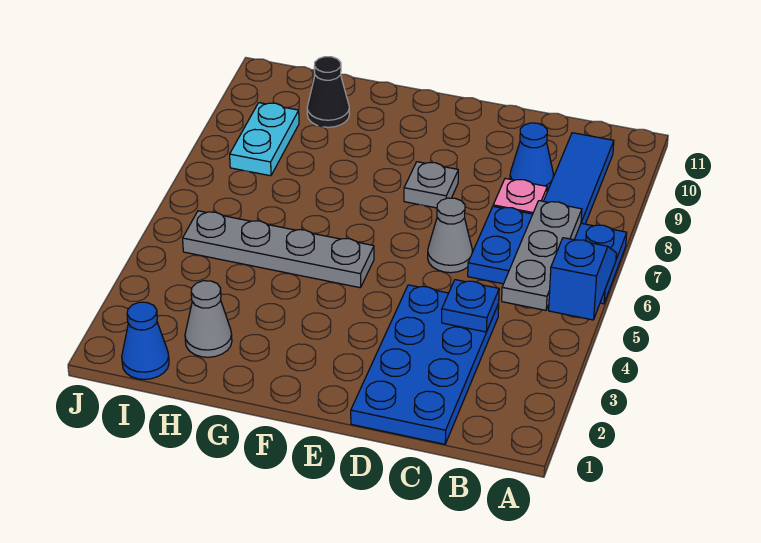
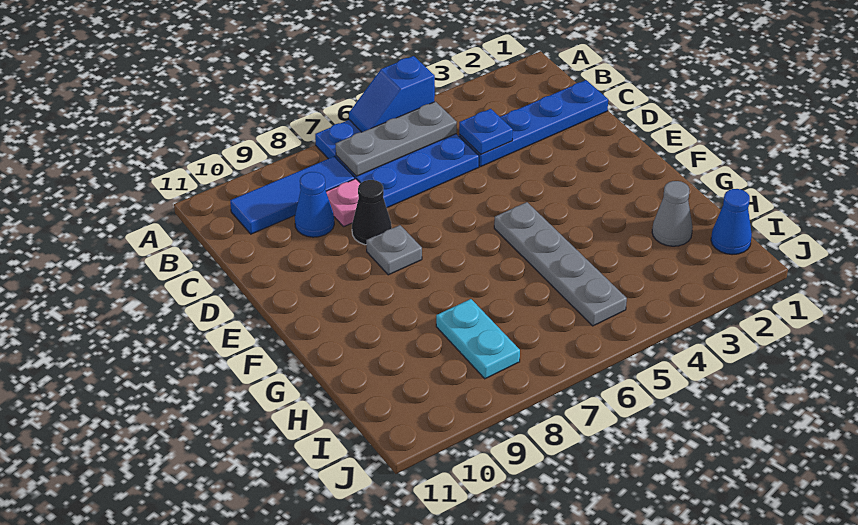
blue 2x3 plate [468,206,627,304] -> blue 3x3 plate [315,120,479,208]
blue 2x4 plate [351,285,499,444] -> blue 1x4 plate [459,80,608,167]
grey 1x1 cone [428,198,473,273] -> none
black 1x1 cone [307,57,349,127] -> black 1x1 cone moved to [352,180,392,245]
cyan 1x2 plate [230,103,299,176] -> cyan 1x2 plate turned to [436,299,520,379]

